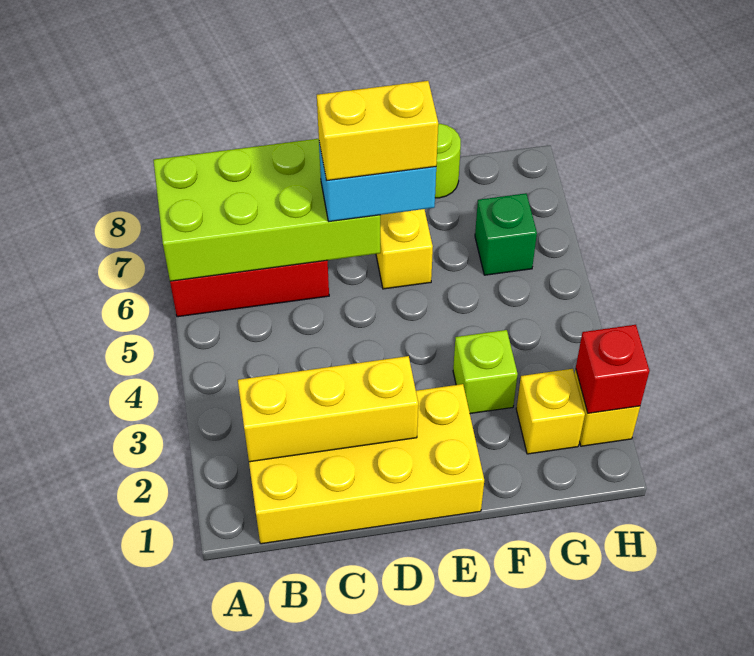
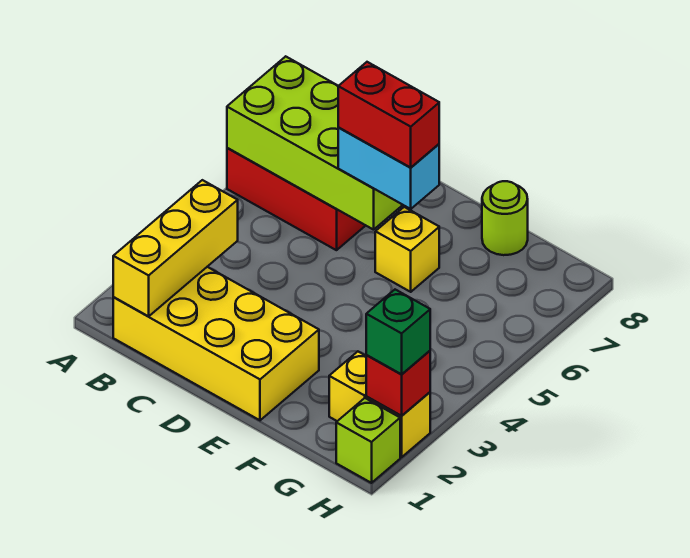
yellow 1x3 brick [238,356,418,462] -> yellow 1x3 brick turned to [113,180,238,317]
yellow 1x2 brick [317,81,438,181] -> red 1x2 brick [338,62,439,167]
lime 1x1 brick [453,330,518,414] -> lime 1x1 brick moved to [336,398,400,483]
green 1x1 brick [475,193,537,275] -> green 1x1 brick moved to [366,290,430,374]

